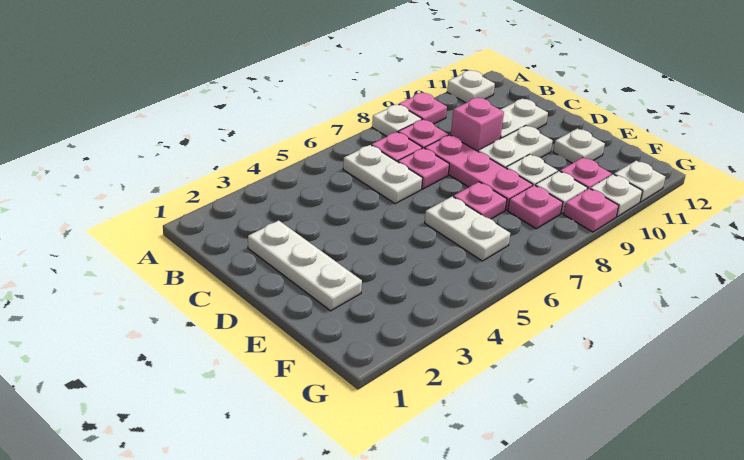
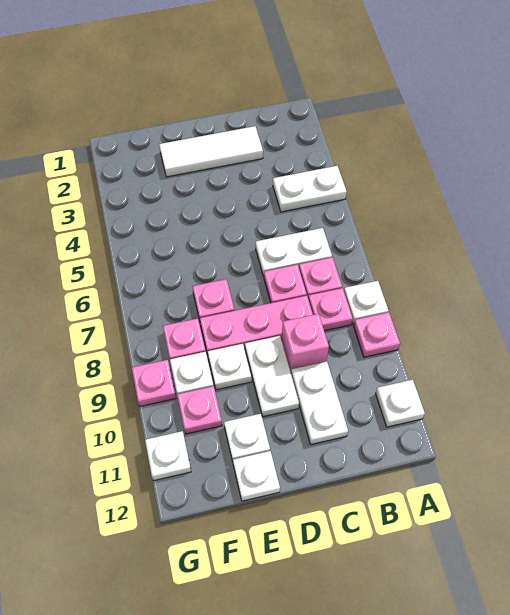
white 1x3 plate [248,220,362,311] -> white 1x3 tile [159,126,263,177]
white 1x2 plate [425,196,510,261] -> white 1x2 plate moved to [273,166,347,212]
white 1x1 plate [590,174,642,217] -> white 1x1 plate moved to [233,451,280,501]

